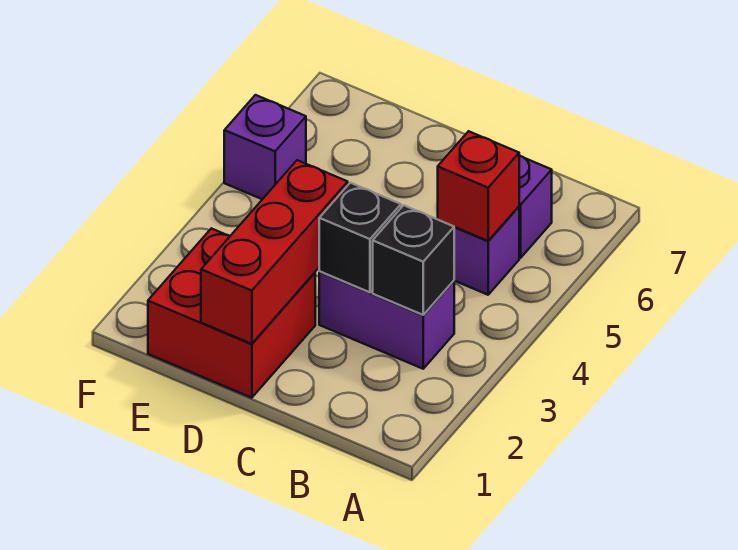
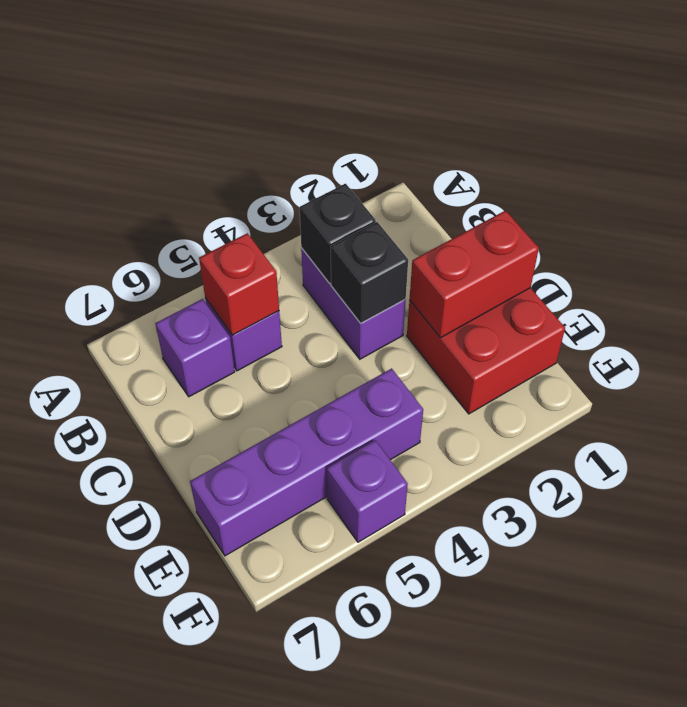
red 1x3 brick [201,160,348,344] -> red 1x2 brick [409,211,539,338]
none -> purple 1x4 brick [190,368,423,556]

